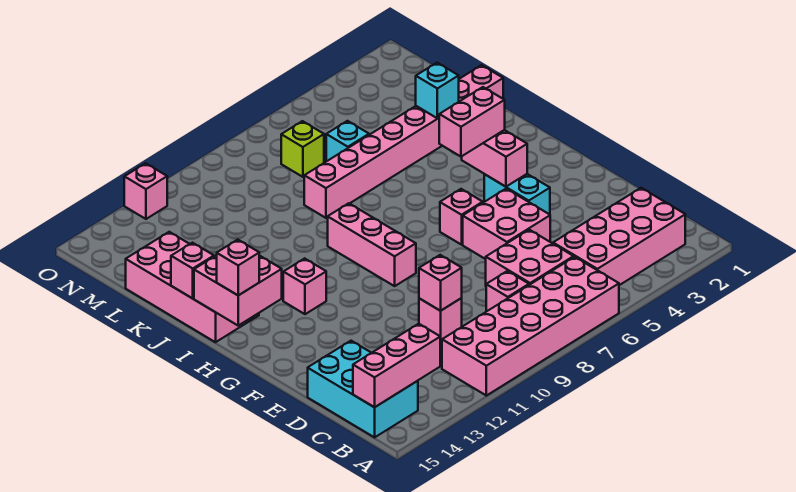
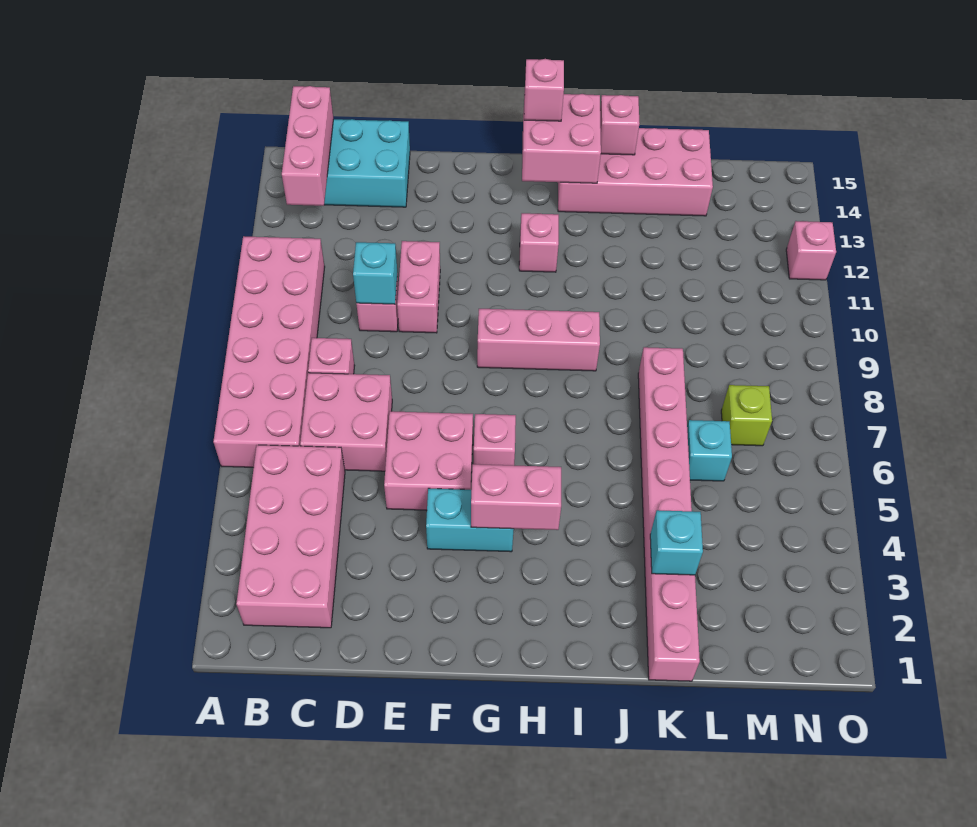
pink 1x1 brick [419,255,462,311] -> cyan 1x1 brick [353,242,397,304]
pink 1x2 brick [439,87,505,157] -> pink 1x2 brick moved to [397,241,440,333]

